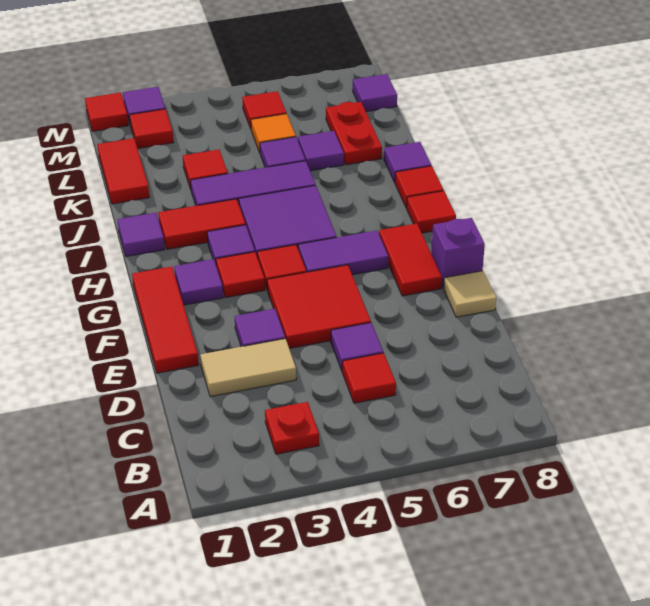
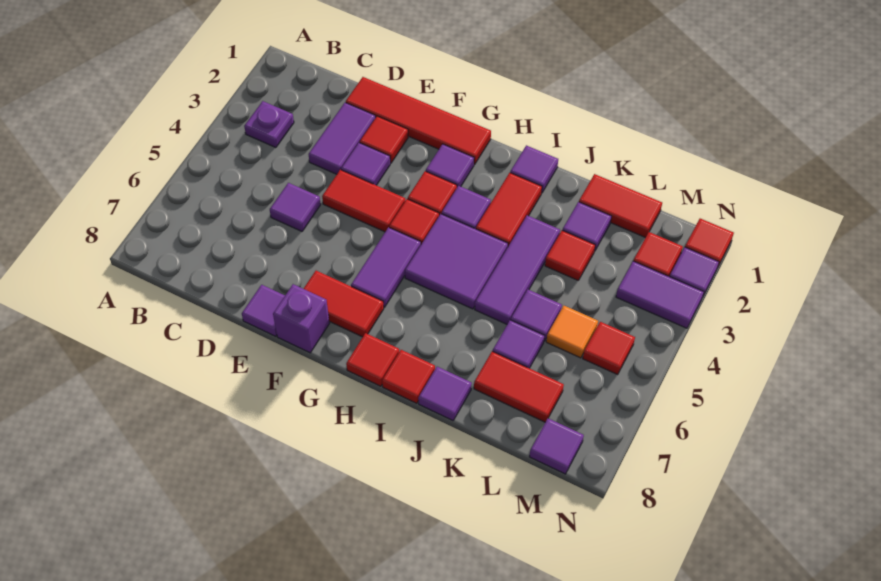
red 1x1 plate [265,402,319,454] -> purple 1x1 plate [244,101,294,148]
red 1x1 tile [342,353,396,403] -> red 1x1 tile moved to [360,116,408,163]
tan 1x2 tile [200,339,296,397] -> purple 1x2 tile [309,102,376,174]
red 1x3 tile [132,267,199,373] -> red 1x4 tile [346,77,491,164]
red 2x2 tile [267,265,371,348] -> red 1x2 tile [322,170,405,232]
tan 1x1 tile [444,271,496,317] -> purple 1x1 tile [242,285,285,336]
none -> purple 1x1 tile [562,202,611,251]
red 1x2 plate [326,102,382,165] -> red 1x2 tile [474,351,564,422]
none -> purple 1x2 tile [616,261,704,328]

